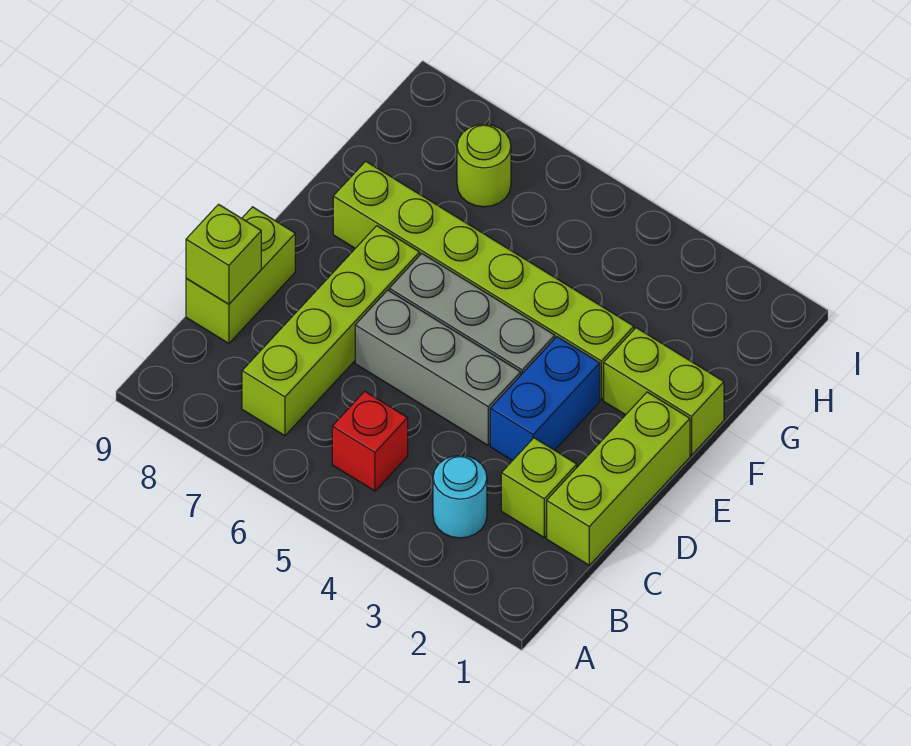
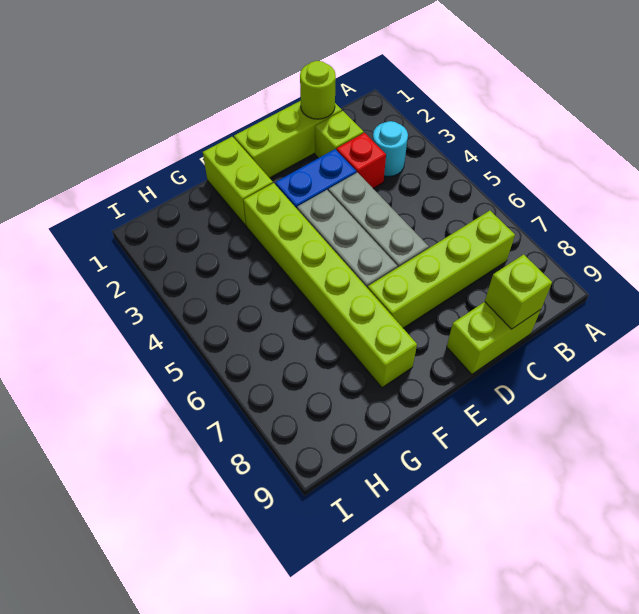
red 1x1 brick [332,391,408,491] -> red 1x1 brick moved to [337,133,386,188]
lime 1x1 round brick [457,124,511,207] -> lime 1x1 round brick moved to [300,61,336,119]

